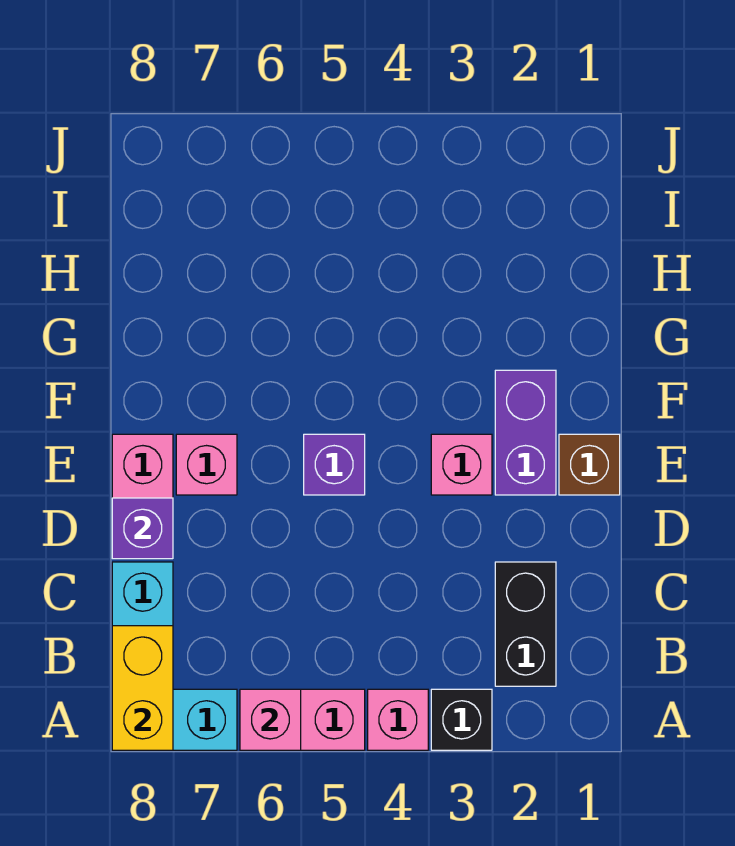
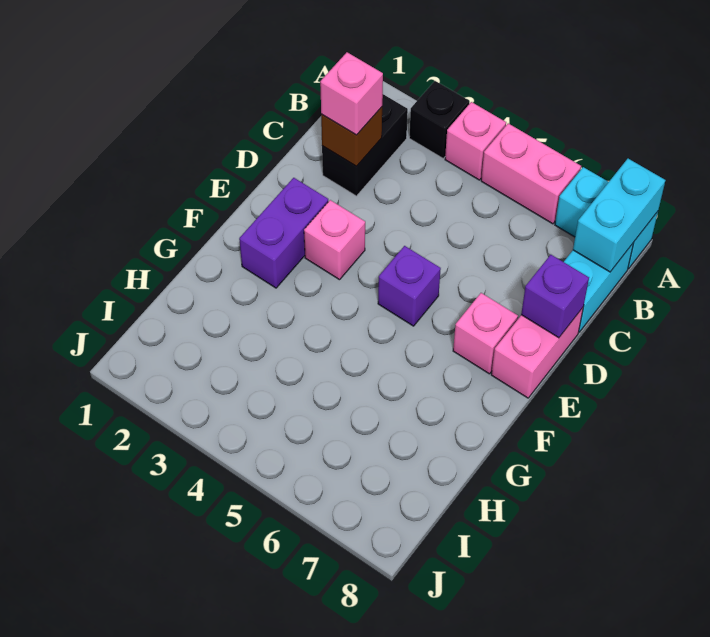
pink 1x1 brick [240,689,301,750] -> pink 1x1 brick moved to [320,52,383,135]
yellow 1x2 brick [112,626,173,750] -> cyan 1x2 brick [573,159,665,272]
brown 1x1 brick [559,434,620,495] -> brown 1x1 brick moved to [321,107,382,166]

